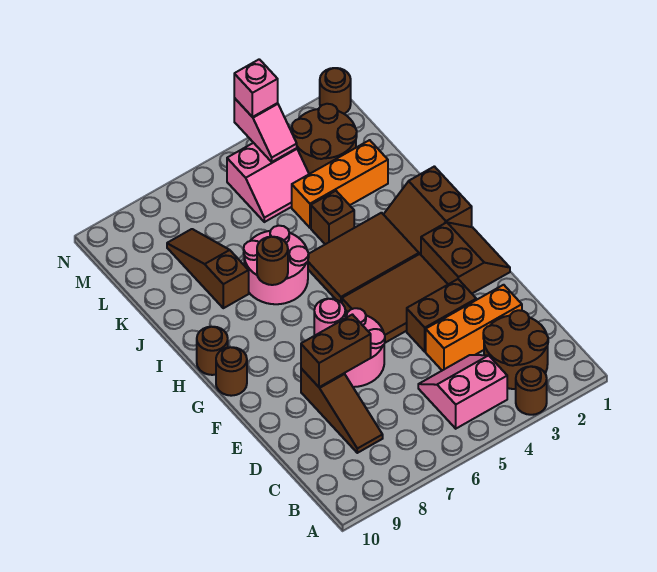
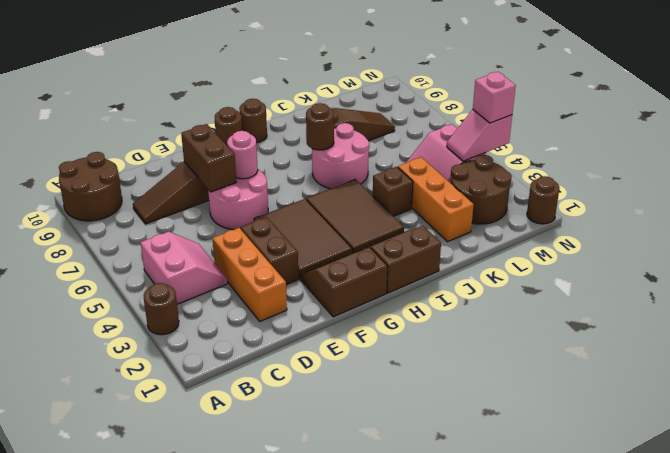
brown 2x2 round brick [483,310,548,389] -> brown 2x2 round brick moved to [59,152,122,221]
brown 2x2 slope [421,222,510,293] -> brown 2x2 slope turned to [301,248,388,317]

